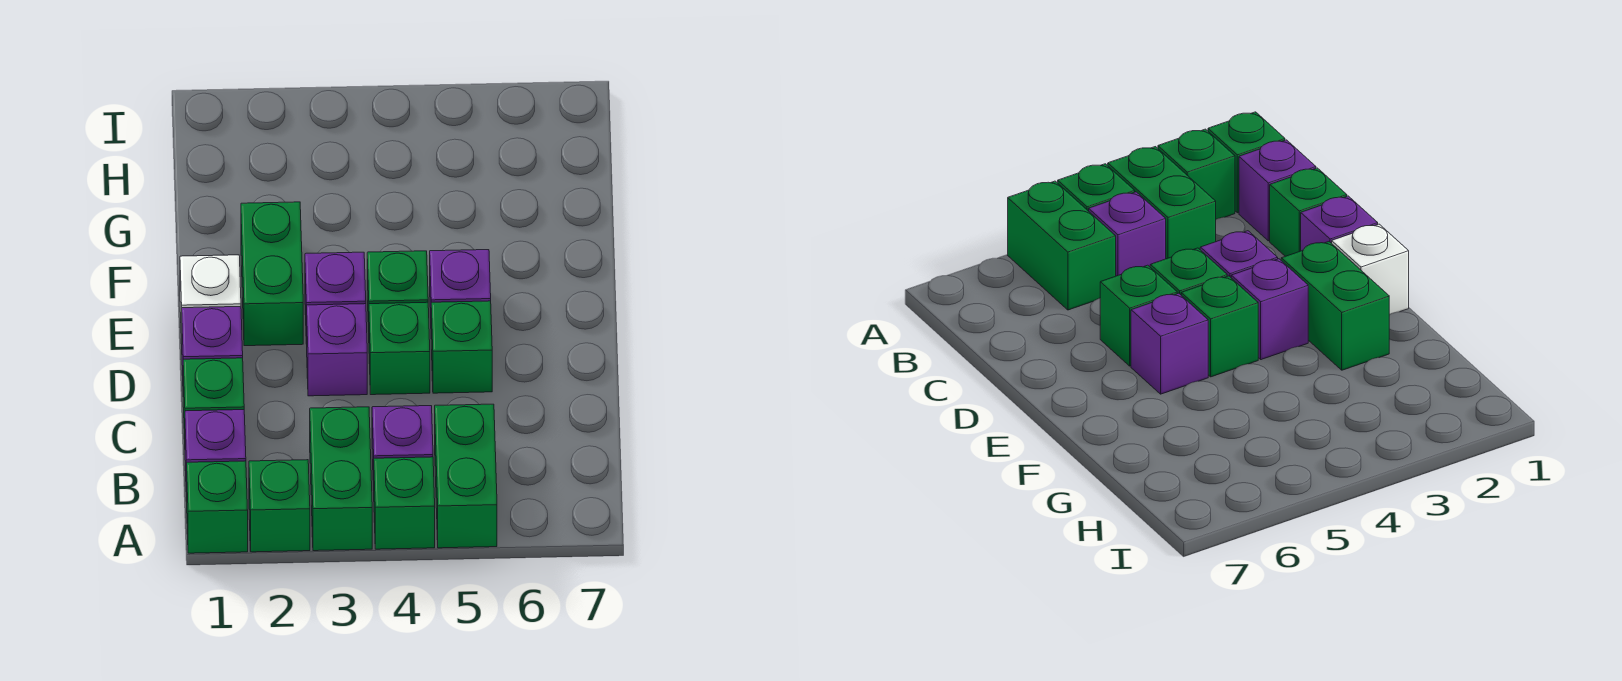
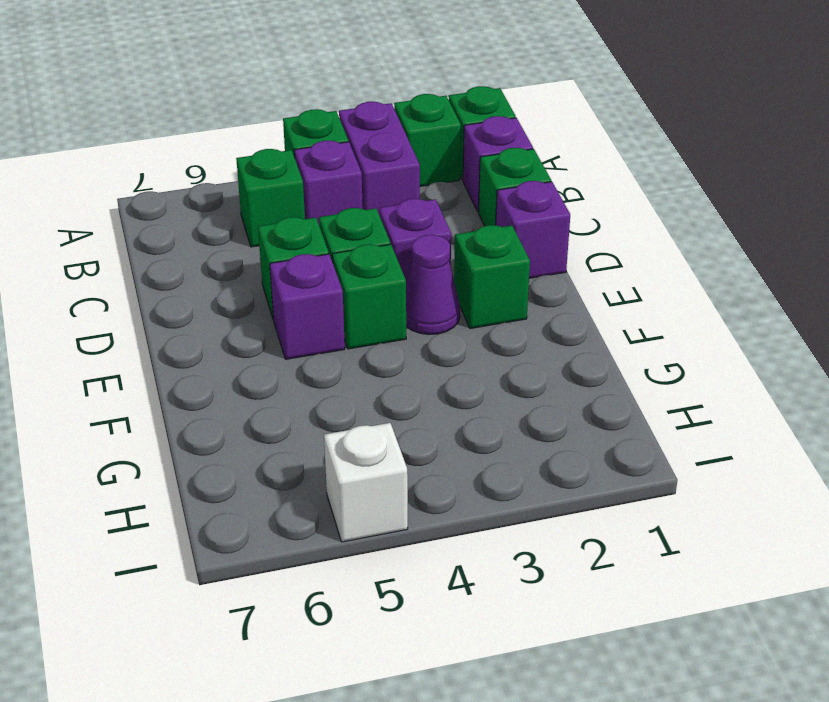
green 1x2 brick [310,407,372,551] -> purple 1x2 brick [339,102,420,214]
green 1x2 brick [435,404,497,548] -> green 1x1 brick [236,149,305,247]
white 1x1 brick [180,255,241,344] -> white 1x1 brick moved to [324,423,408,542]
green 1x2 brick [241,202,303,346] -> green 1x1 brick [454,225,530,329]
purple 1x1 brick [305,252,366,344] -> purple 1x1 cone [406,235,460,334]

